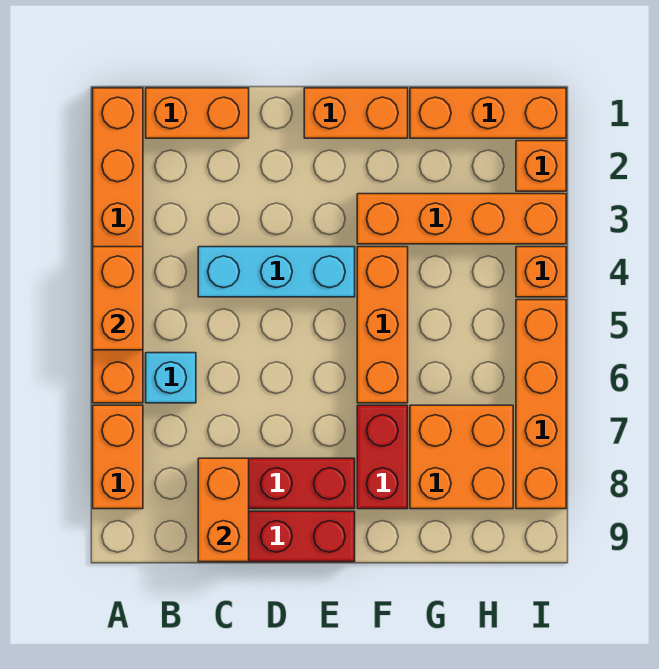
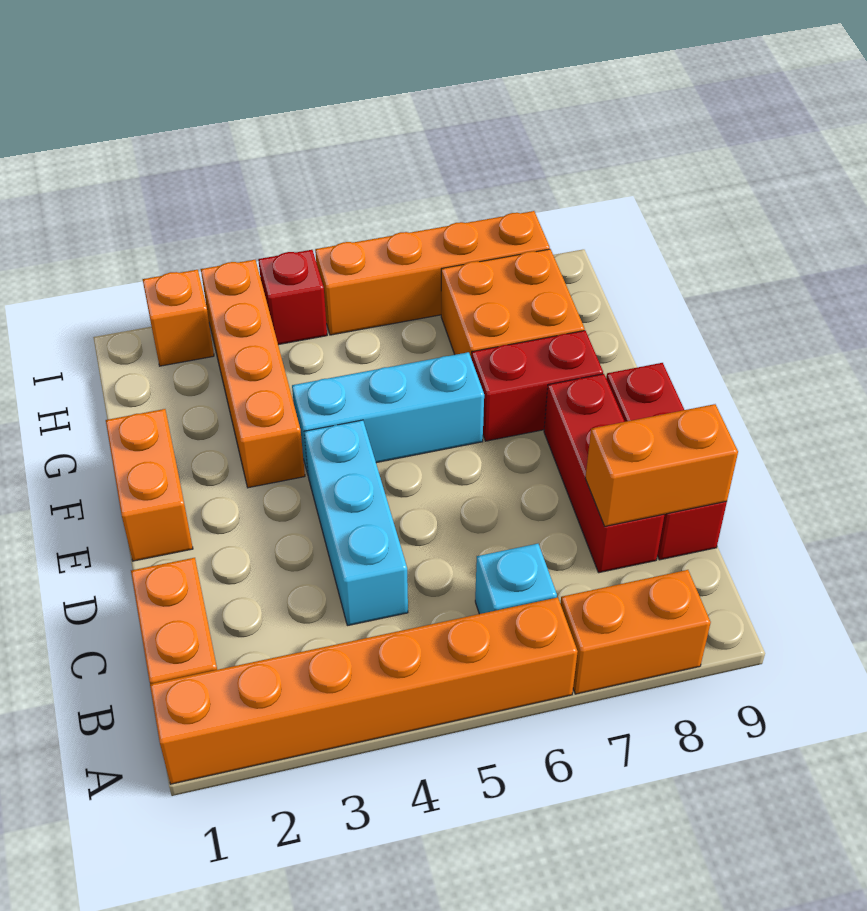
orange 1x2 brick [93,247,143,350] -> none
orange 1x3 brick [357,247,408,403] -> cyan 1x3 brick [292,352,484,474]
orange 1x3 brick [410,88,566,138] -> none
orange 1x1 brick [516,247,566,297] -> red 1x1 brick [258,250,327,345]

